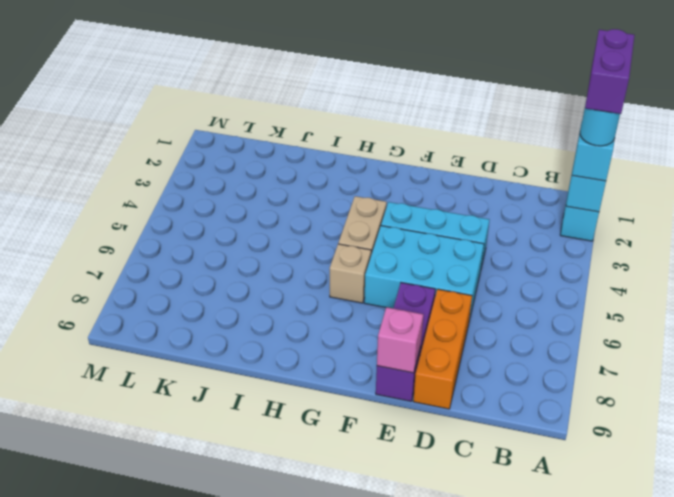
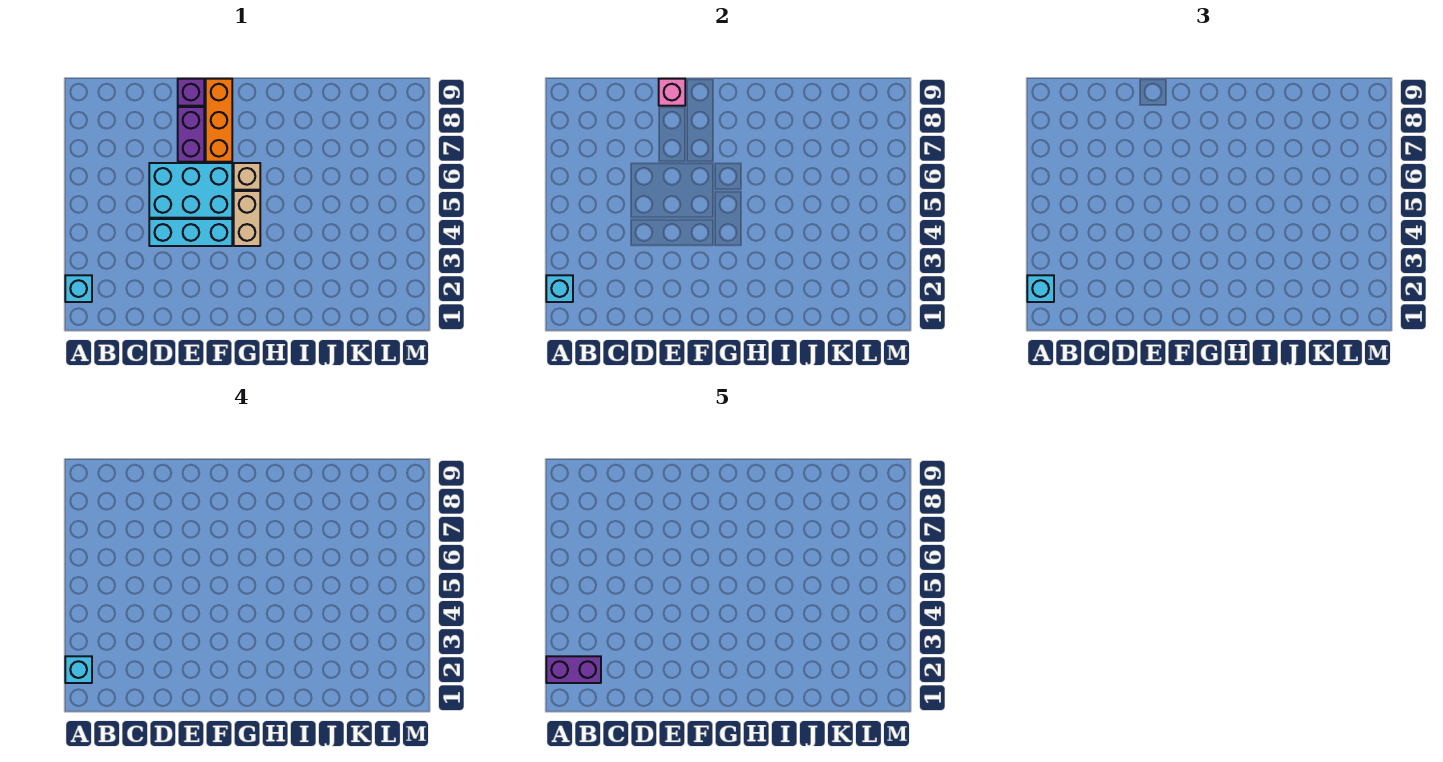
purple 1x2 brick [585,29,635,114] -> purple 1x2 brick turned to [546,656,601,683]
cyan 1x1 round brick [580,104,620,146] -> cyan 1x1 brick [65,656,92,683]
orange 1x3 brick [413,289,472,409] -> orange 1x3 brick moved to [206,79,232,162]

